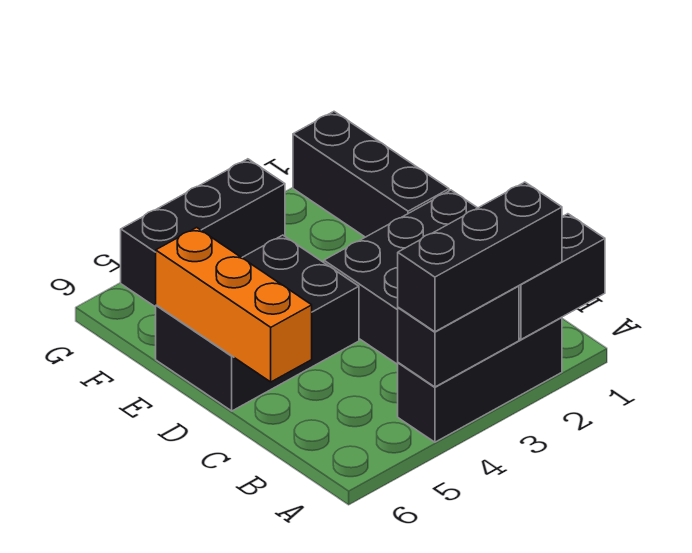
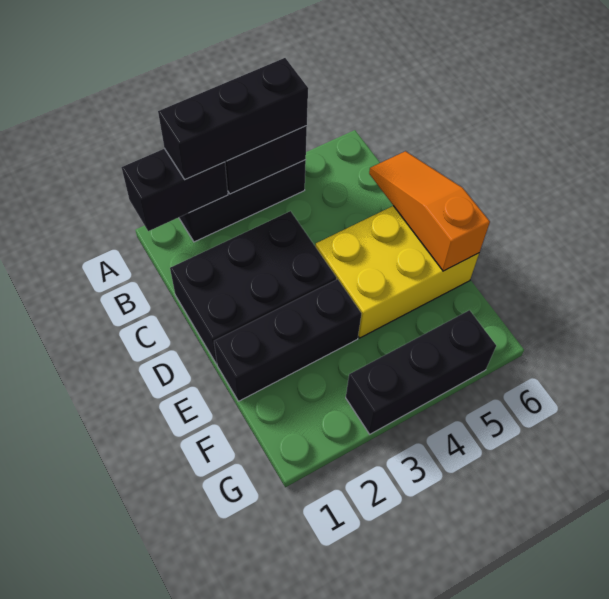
orange 1x3 brick [156,227,312,382] -> orange 1x3 slope [369,151,490,271]
black 2x3 brick [156,235,359,411] -> yellow 2x3 brick [315,206,479,338]
black 1x3 brick [293,112,449,237] -> black 1x3 brick turned to [214,279,361,401]

